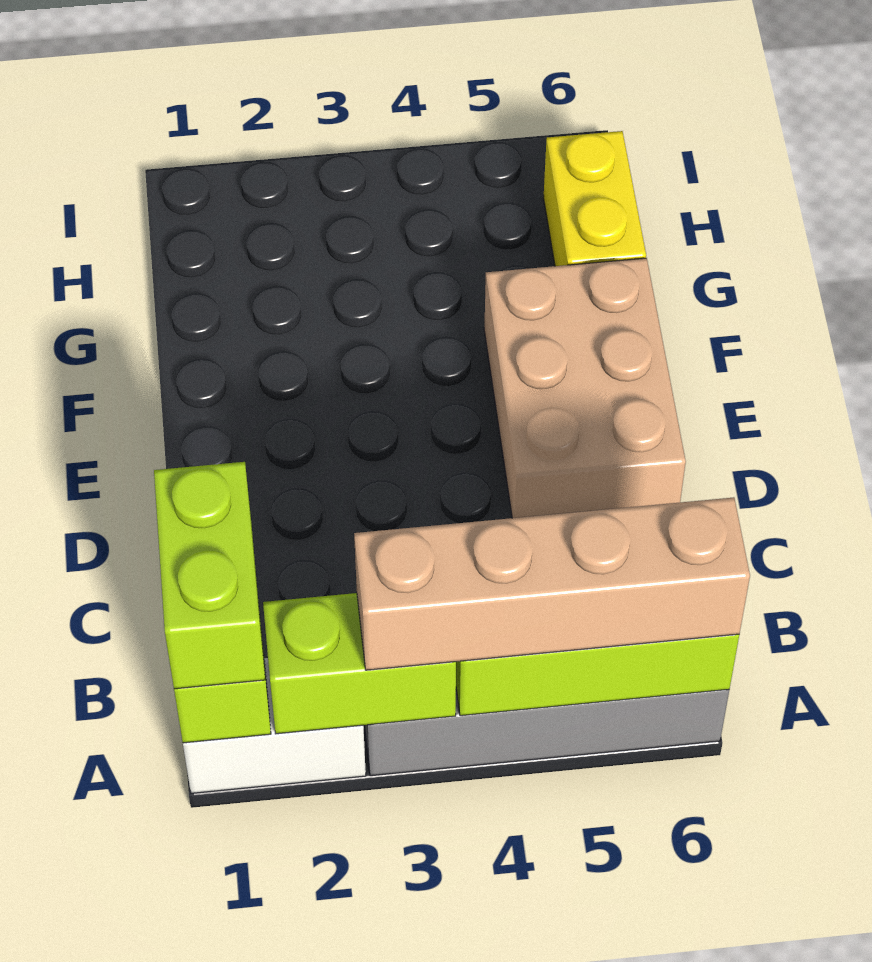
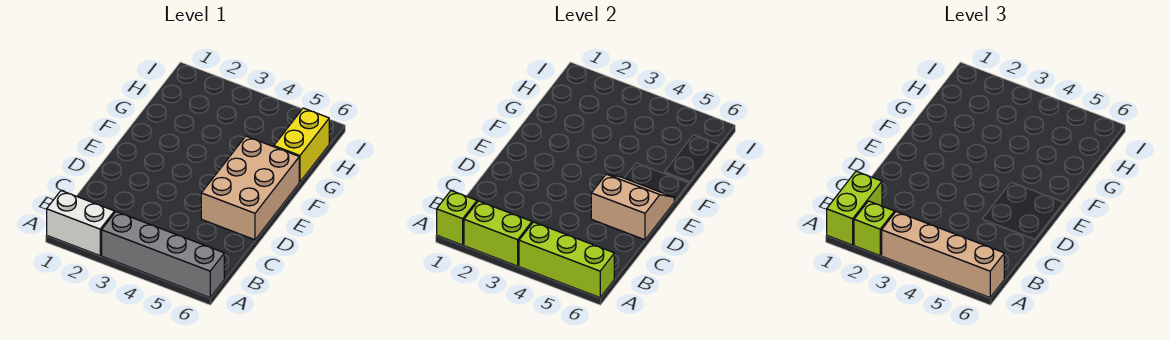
none -> lime 1x1 brick [854,201,895,256]
none -> tan 2x2 slope [591,174,674,240]

